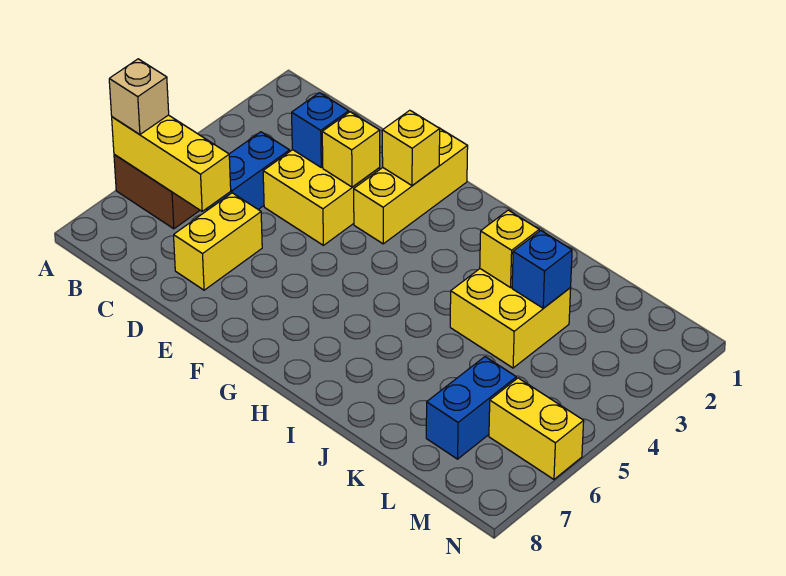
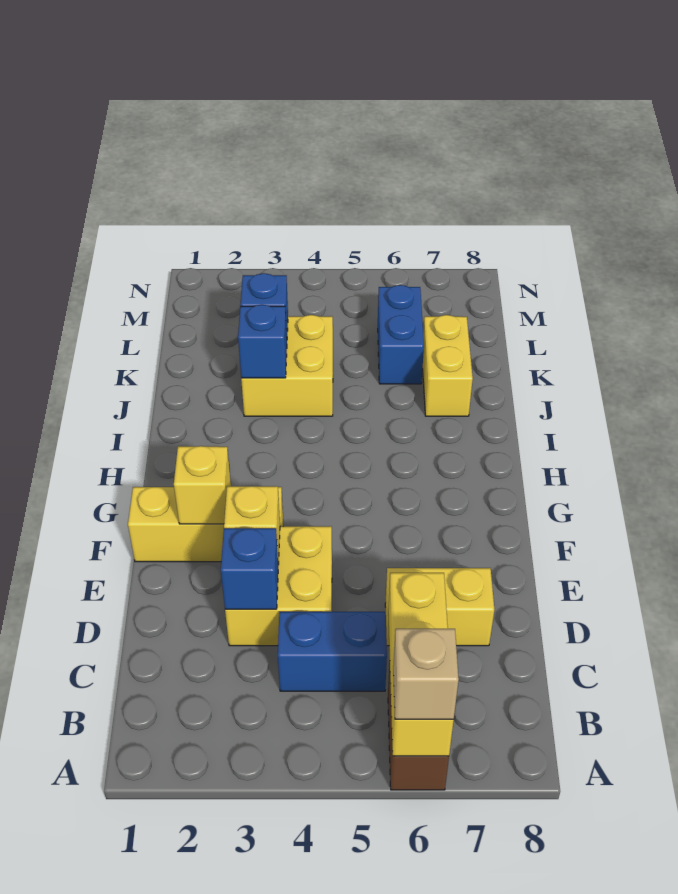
yellow 1x1 brick [480,210,539,288] -> blue 1x1 brick [238,305,287,378]
blue 1x2 brick [426,357,516,459] -> blue 1x2 brick turned to [378,285,424,384]
yellow 1x2 brick [489,378,584,479] -> yellow 1x2 brick moved to [423,315,473,416]

